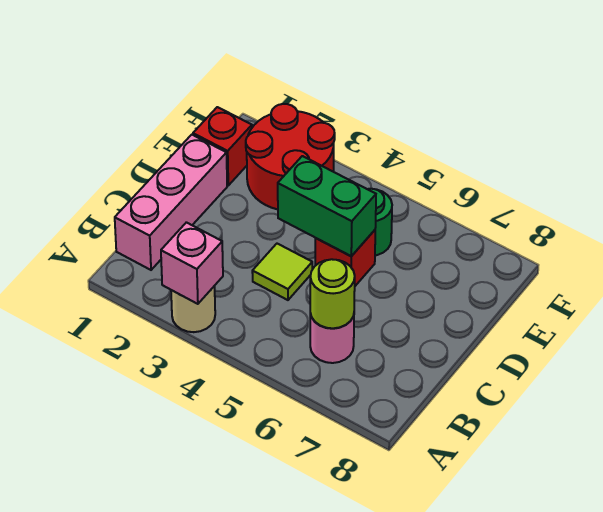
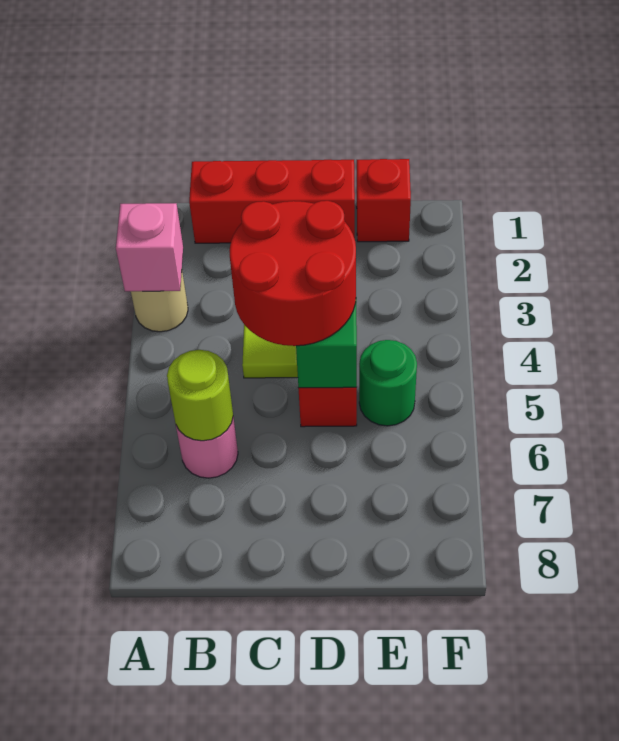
pink 1x3 brick [115,135,227,270] -> red 1x3 brick [189,160,355,243]
red 2x2 round brick [246,104,335,209] -> red 2x2 round brick moved to [229,201,356,346]

